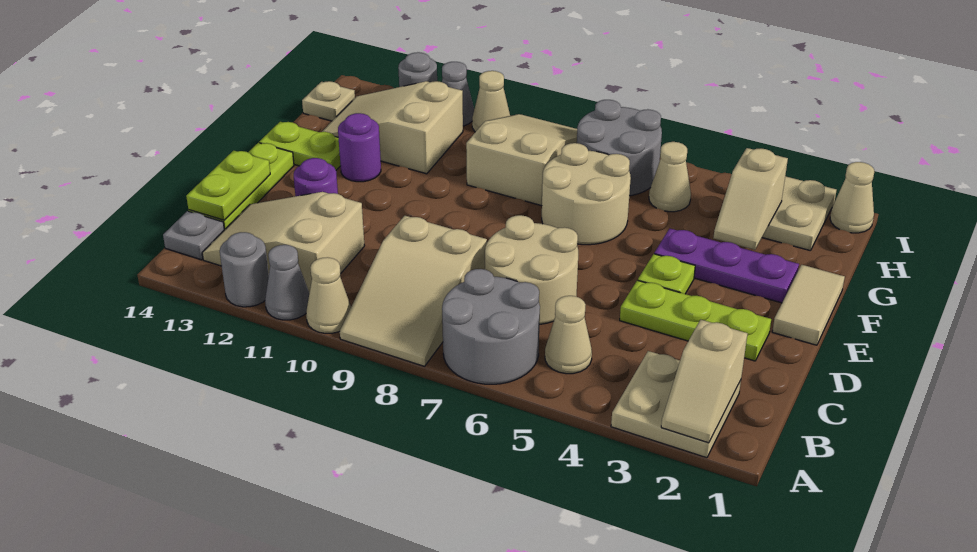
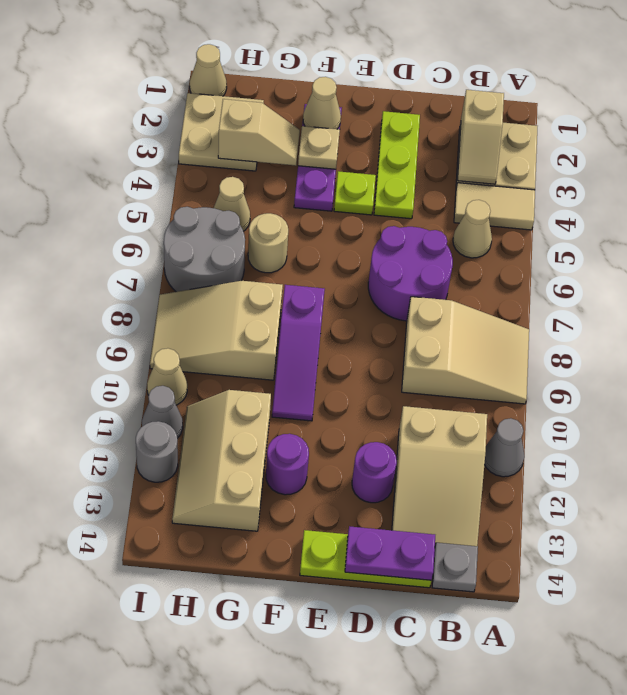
tan 1x2 slope [661,320,748,443] -> tan 1x2 slope turned to [458,90,504,184]
grey 2x2 round brick [442,269,540,384] -> none
tan 1x1 cone [306,257,351,333] -> tan 1x1 cone moved to [303,77,341,129]
grey 1x1 round brick [220,232,269,307] -> none
tan 2x2 round brick [485,215,578,325] -> purple 2x2 round brick [368,226,453,321]
lime 1x2 plate [186,151,270,220] -> purple 1x2 plate [345,526,435,580]
tan 1x2 tile [772,265,845,345] -> tan 1x2 tile moved to [454,183,535,230]
tan 2x2 round brick [542,143,631,245] -> tan 1x1 round brick [248,213,288,273]
none -> purple 1x3 slope [272,285,325,421]
lime 1x2 plate [259,122,341,170] -> none
tan 2x3 slope [322,81,463,174] -> tan 2x3 slope turned to [172,390,271,531]
tan 1x1 plate [302,81,355,121] -> tan 1x1 plate moved to [298,126,340,169]

